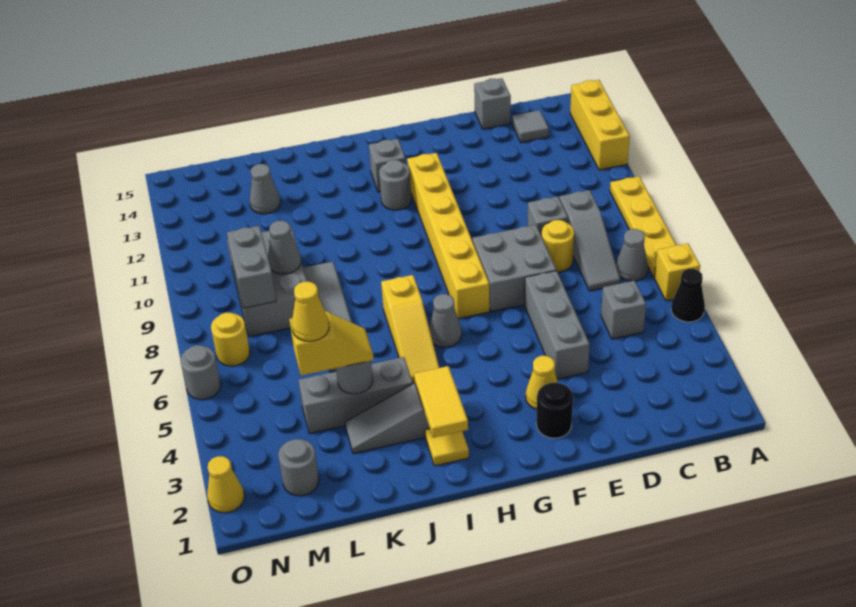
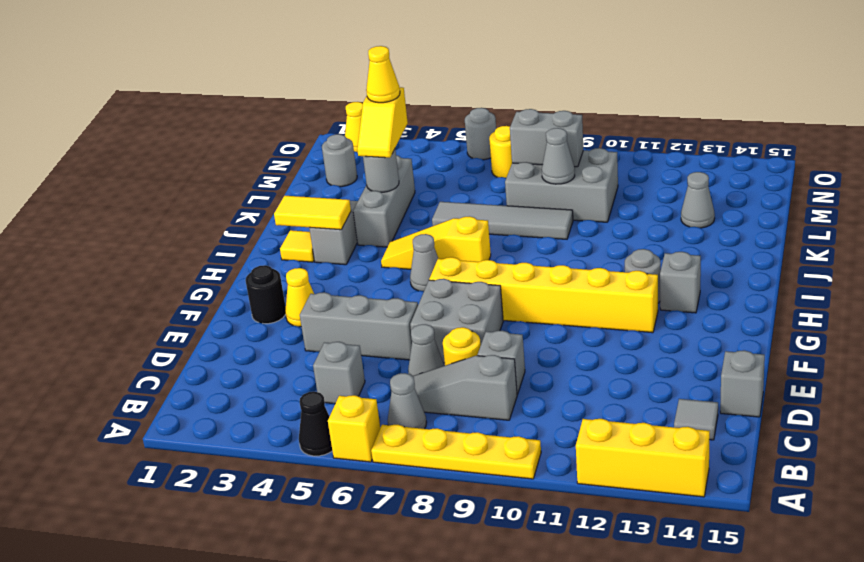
none -> grey 1x1 cone [408,324,445,376]

